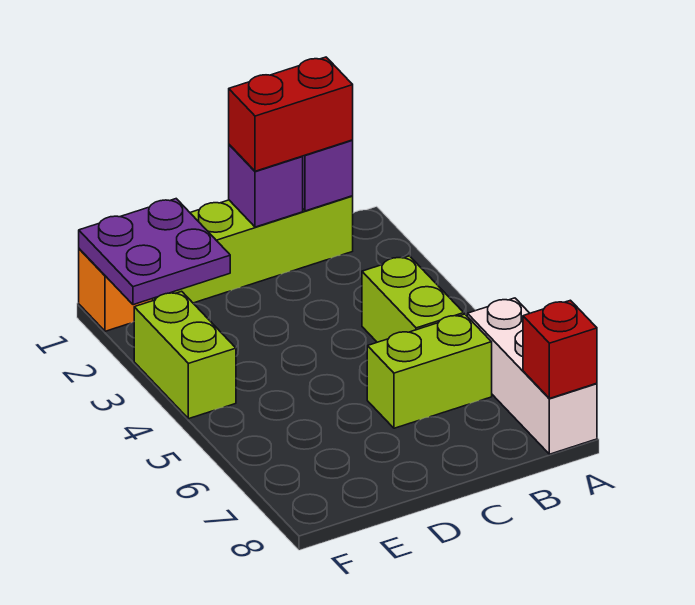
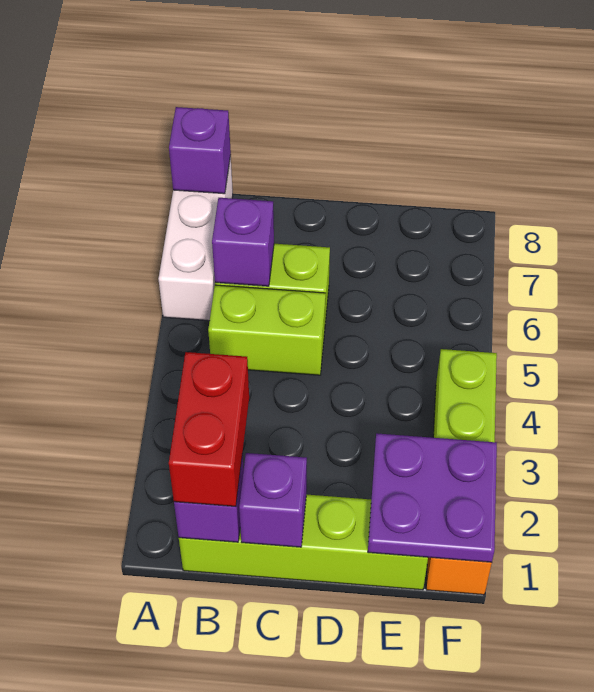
red 1x1 brick [523,300,597,398] -> purple 1x1 brick [169,107,231,194]
red 1x2 brick [229,57,353,171] -> red 1x2 brick turned to [169,352,249,506]
lime 1x2 brick [362,256,464,342] -> lime 1x2 brick turned to [208,285,326,375]
none -> purple 1x1 brick [212,198,274,286]

